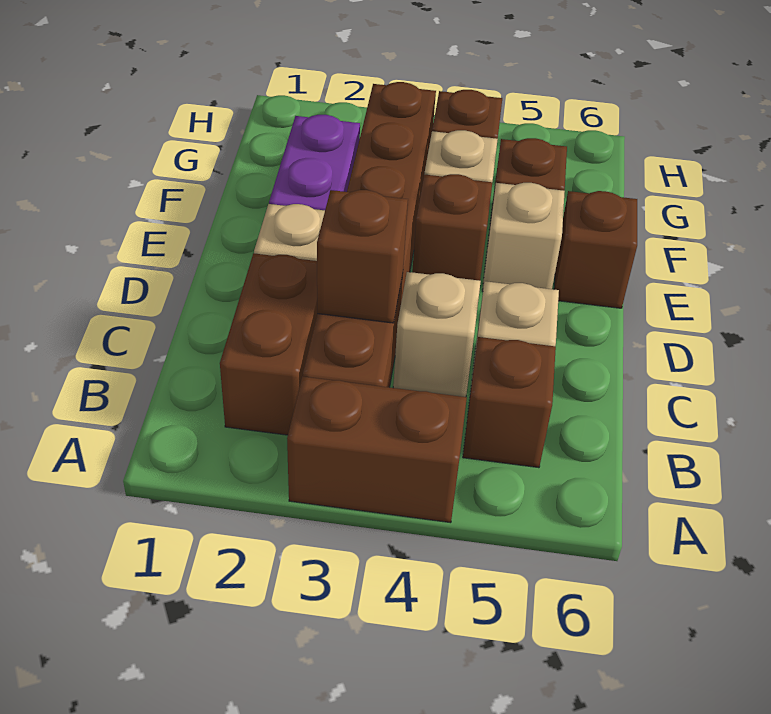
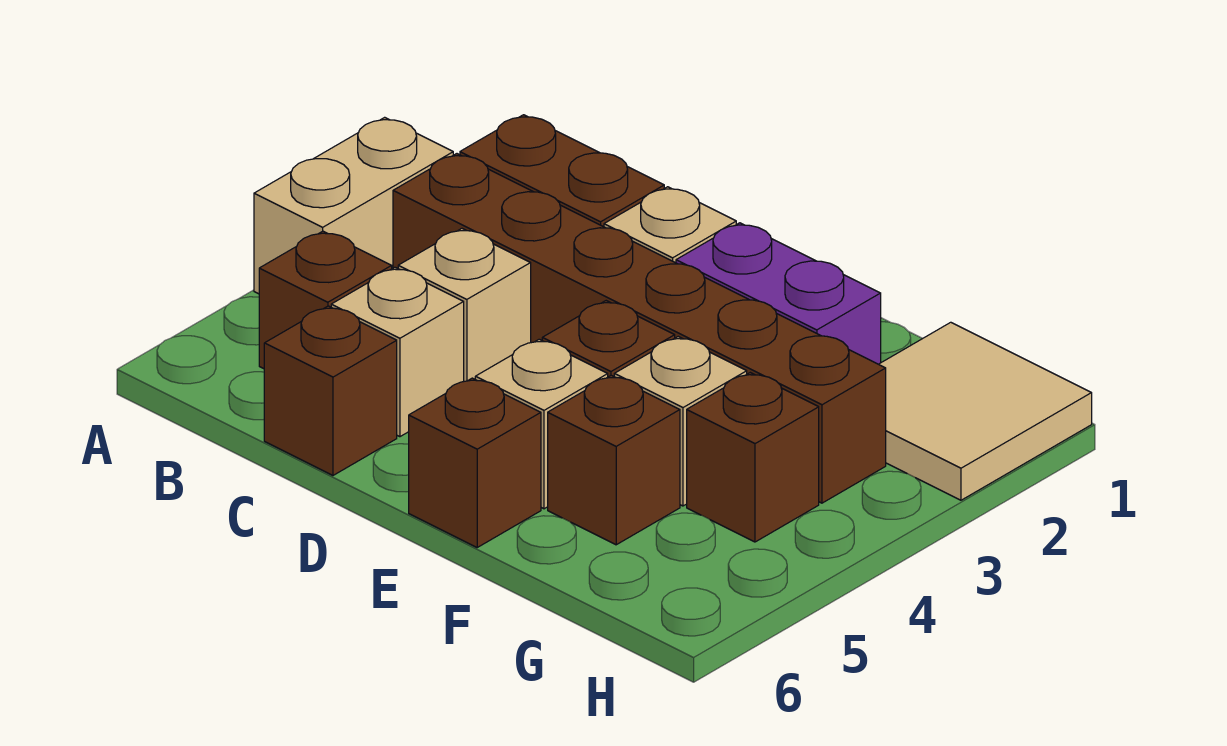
brown 1x2 brick [287,376,467,523] -> tan 1x2 brick [254,117,453,294]
brown 1x1 brick [317,190,408,323] -> brown 1x1 brick moved to [264,306,397,475]
none -> tan 2x2 tile [879,322,1092,500]

